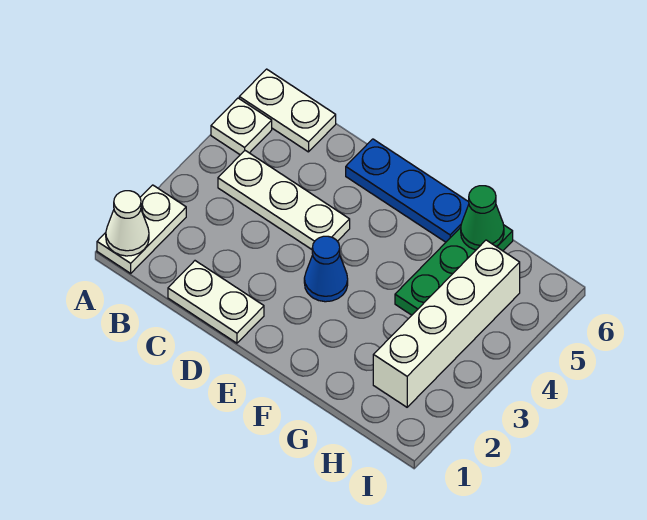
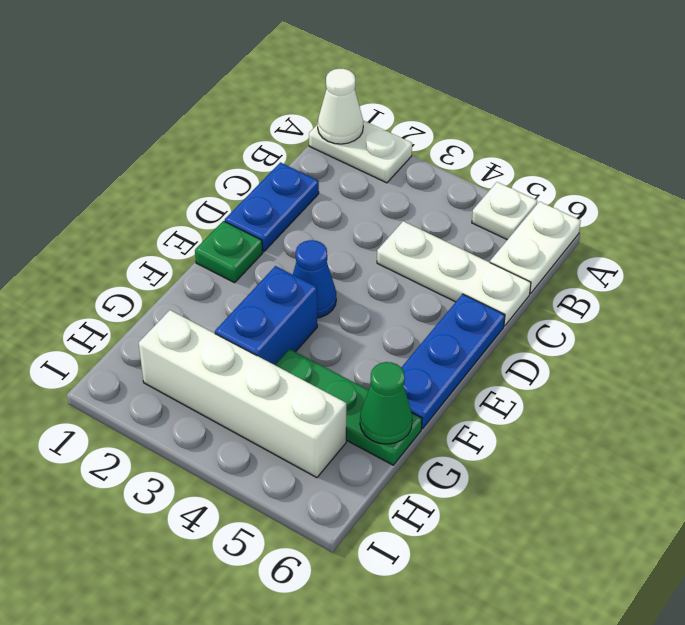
white 1x3 plate [218,151,350,249] -> white 1x3 plate turned to [377,221,531,326]
white 1x2 plate [168,261,264,343] -> blue 1x2 plate [225,162,319,252]
none -> green 1x1 plate [195,221,263,283]
none -> blue 1x2 brick [215,266,317,365]

